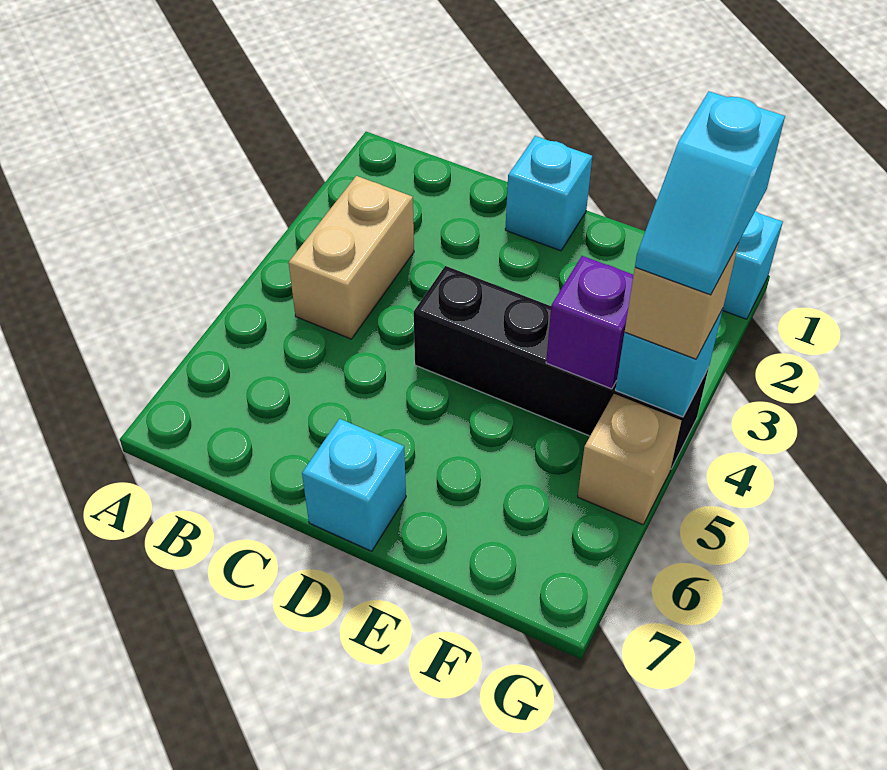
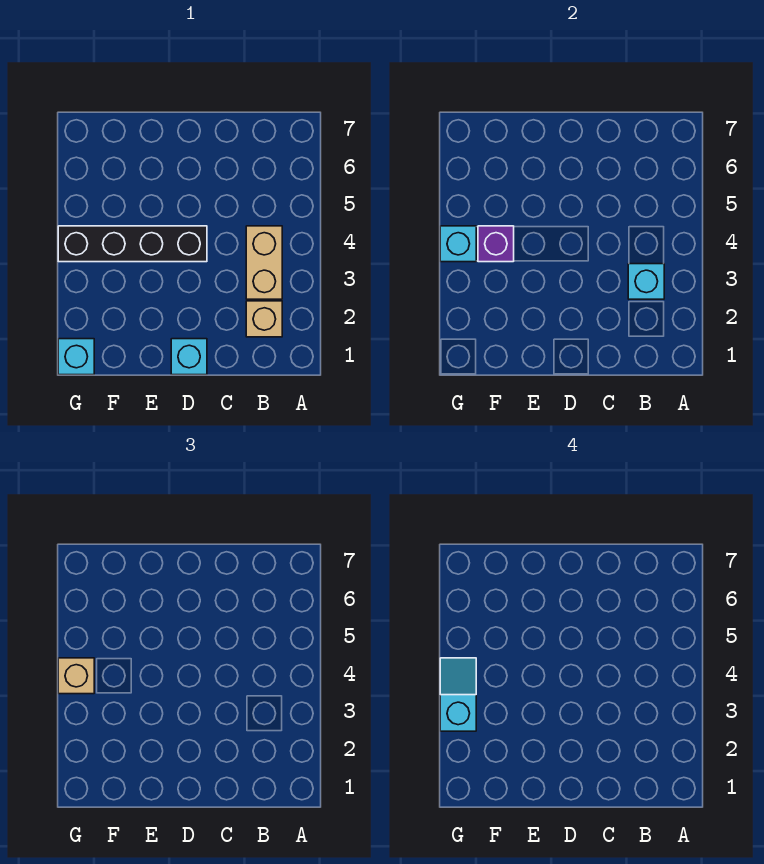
cyan 1x1 brick [302,419,406,551] -> cyan 1x1 brick moved to [628,264,664,299]
tan 1x1 brick [578,394,682,525] -> tan 1x1 brick moved to [246,301,282,337]

